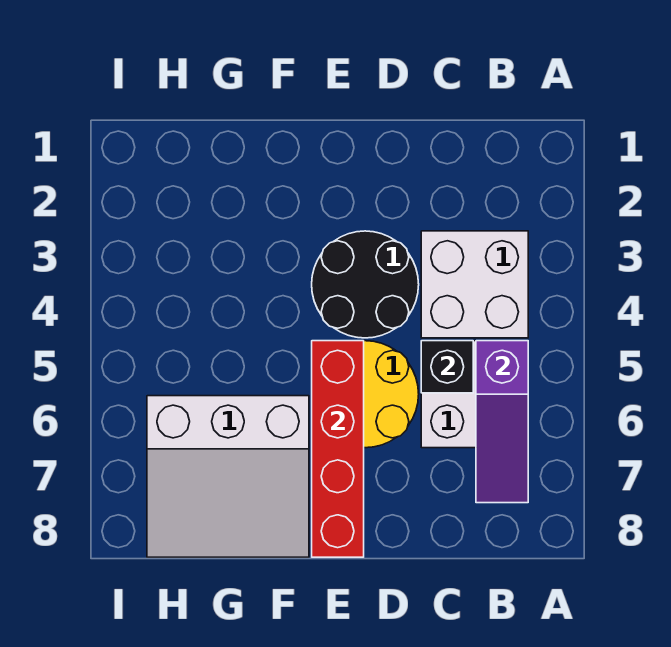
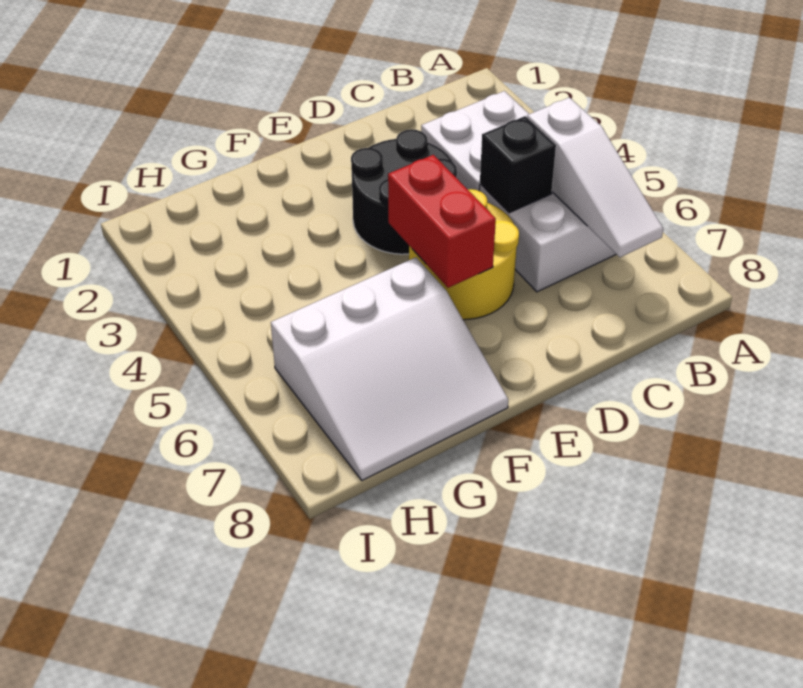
purple 1x3 slope [476,341,528,503] -> white 1x3 slope [527,97,663,257]
red 1x4 brick [312,341,364,557] -> red 1x2 brick [388,155,496,288]

